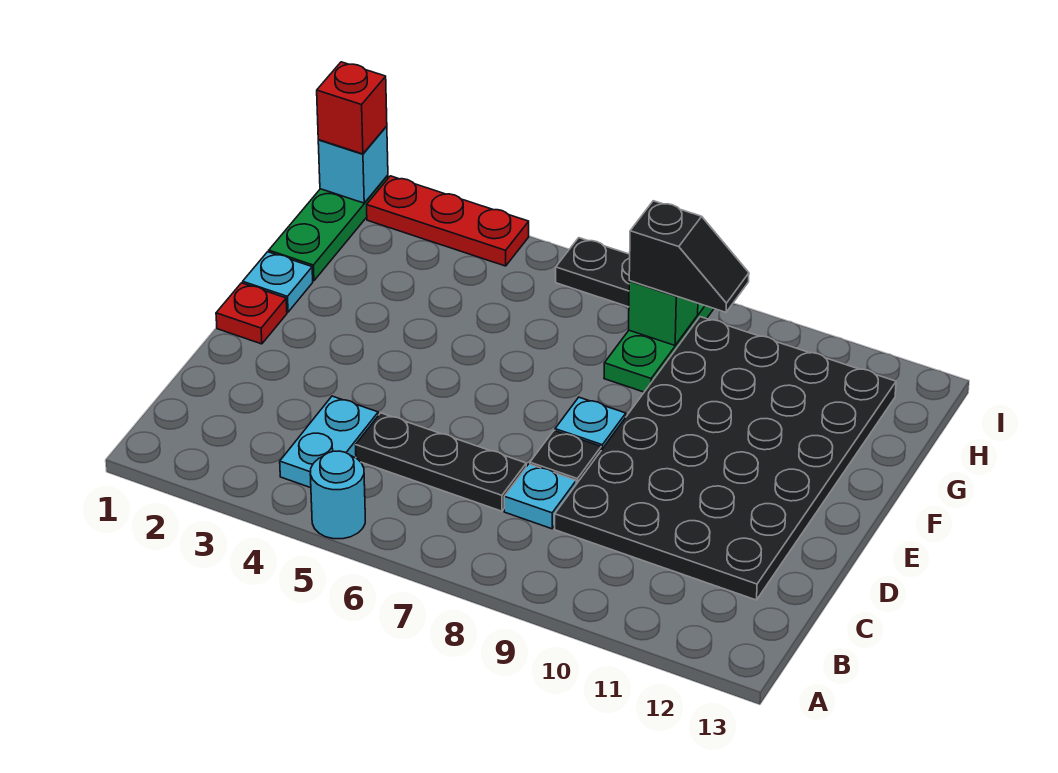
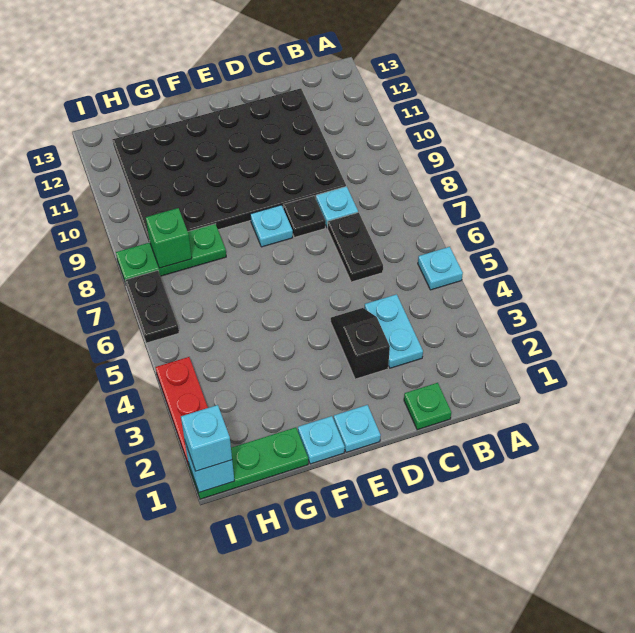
cyan 1x1 round brick [310,451,365,539] -> cyan 1x1 plate [418,247,463,290]
cyan 1x2 plate [280,396,378,488] -> cyan 1x2 plate turned to [364,294,423,368]
none -> green 1x1 plate [404,383,451,430]
black 1x3 plate [356,413,526,511] -> black 1x2 plate [328,212,383,282]
red 1x1 plate [216,283,287,344] -> cyan 1x1 plate [334,405,381,452]
black 1x2 slope [629,201,749,312] -> black 1x2 slope moved to [330,308,390,379]
red 1x1 brick [317,62,387,154] -> cyan 1x1 brick [181,405,232,471]

